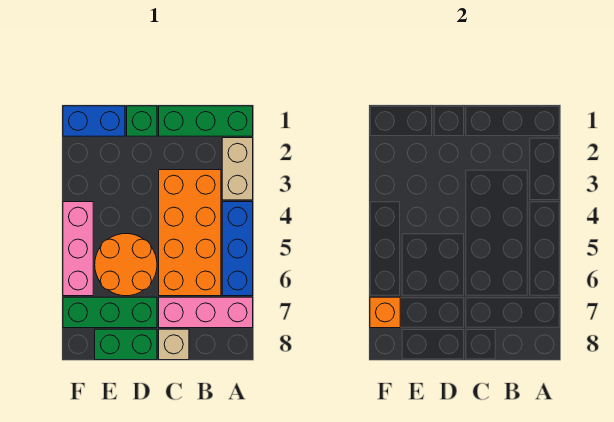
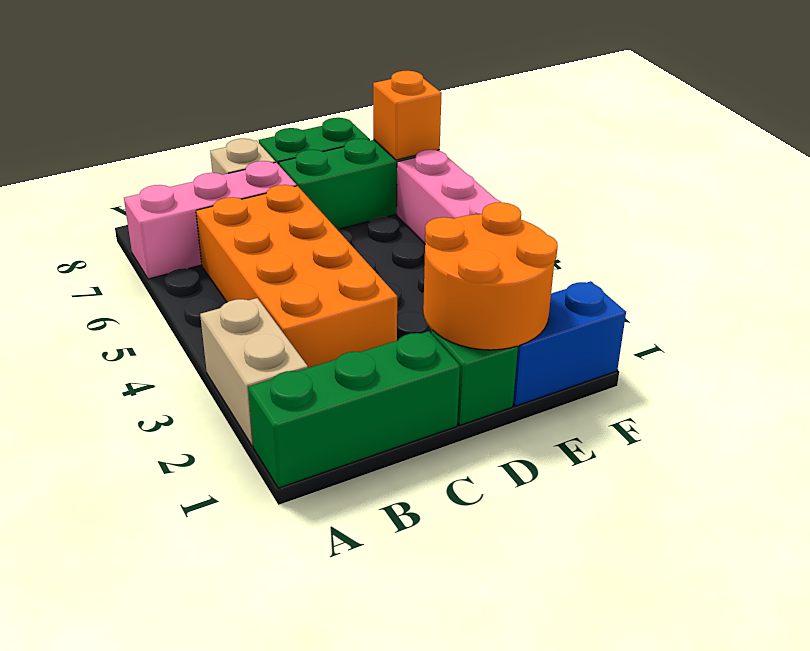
blue 1x3 brick [222,202,253,296] -> none
orange 2x2 round brick [95,234,157,296] -> orange 2x2 round brick moved to [423,202,558,350]

